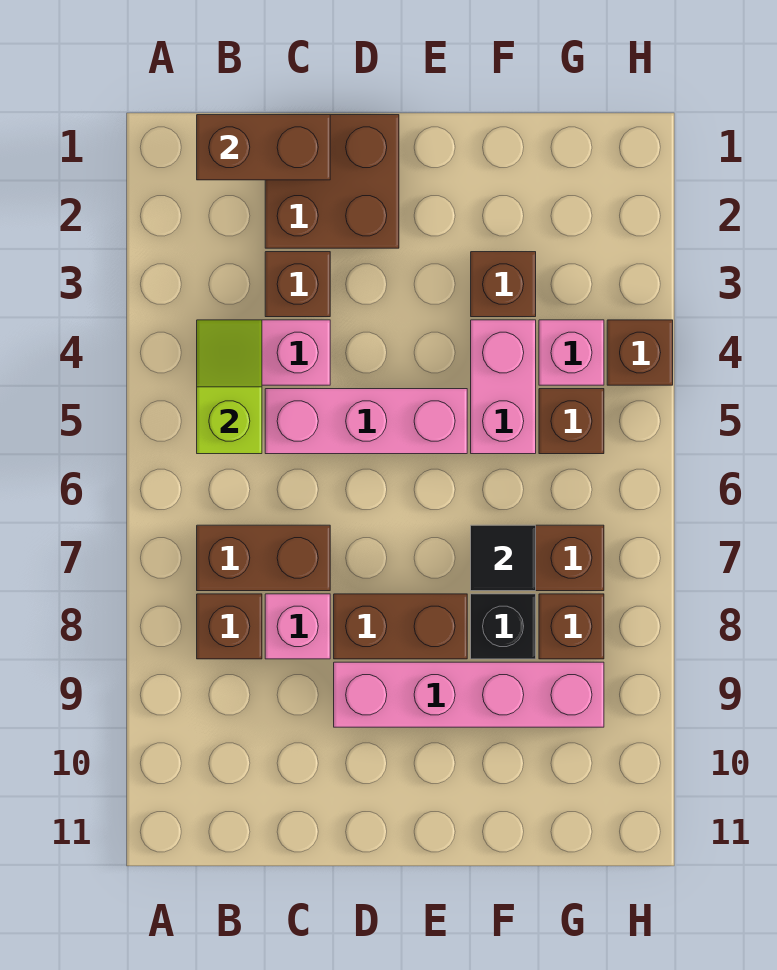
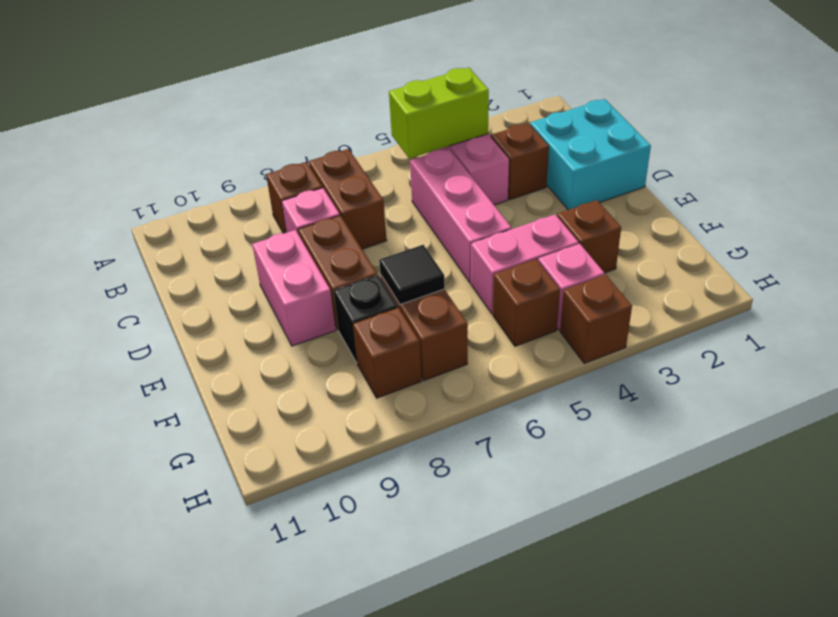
brown 1x2 brick [197,115,330,180] -> none
lime 1x2 slope [197,320,262,454] -> lime 1x2 brick [389,68,489,159]
brown 2x2 brick [265,115,399,248] -> cyan 2x2 brick [530,99,651,210]
pink 1x4 brick [334,662,604,727] -> pink 1x2 brick [252,230,336,346]

